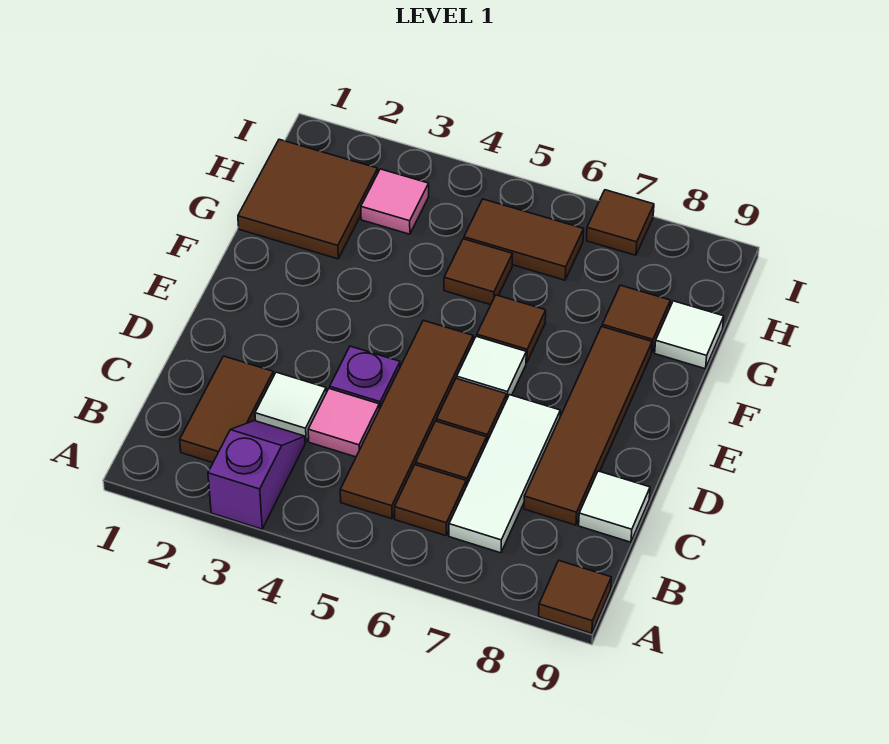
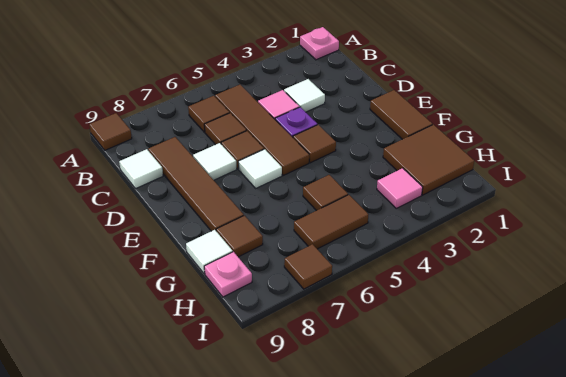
none -> pink 1x1 plate [300,27,339,60]
purple 1x2 slope [208,421,305,529] -> none
brown 1x2 tile [180,356,274,463] -> brown 1x2 tile moved to [370,90,432,139]
white 1x3 tile [449,395,560,553] -> white 1x1 tile [193,143,237,180]
brown 1x1 tile [477,295,546,363] -> brown 1x1 tile moved to [293,125,336,163]
none -> pink 1x1 plate [204,252,252,297]

